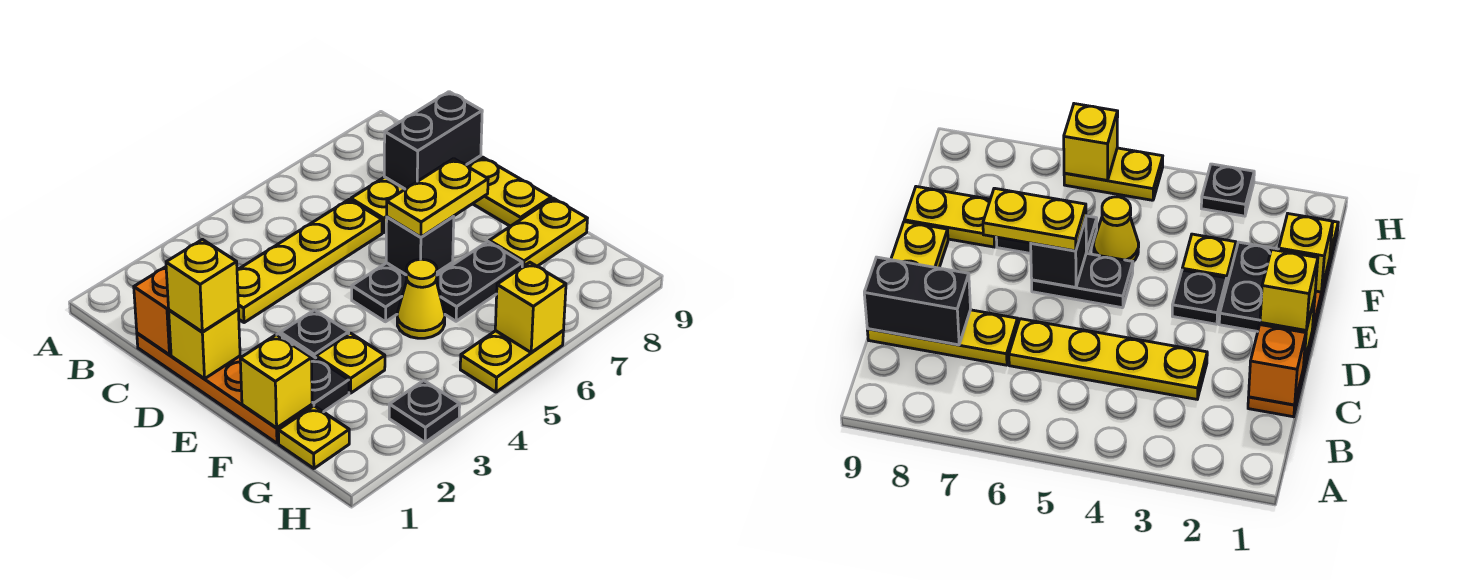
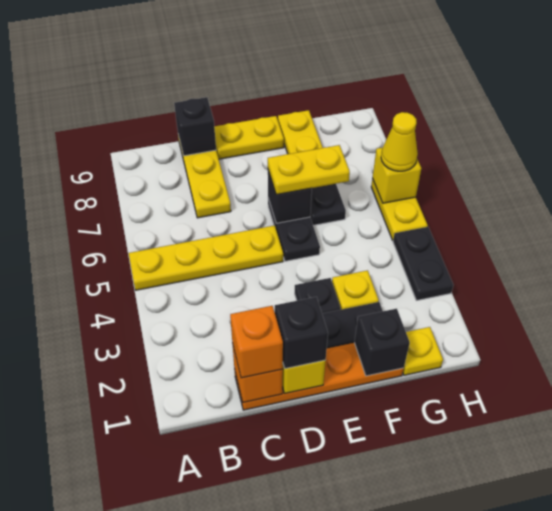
none -> orange 1x1 brick [230,306,283,378]
yellow 1x4 plate [237,199,382,323] -> yellow 1x4 plate turned to [129,225,283,290]
black 1x2 brick [384,92,482,189] -> black 1x1 brick [174,97,216,156]
yellow 1x1 brick [166,240,238,332] -> black 1x1 brick [275,297,328,369]
yellow 1x2 plate [387,159,488,237] -> yellow 1x2 plate turned to [268,145,350,195]
yellow 1x1 brick [240,335,312,428] -> black 1x1 brick [354,309,410,376]
yellow 1x1 cone [397,259,445,338] -> yellow 1x1 cone moved to [381,112,418,171]
black 1x1 plate [389,380,460,442] -> black 1x2 plate [393,227,453,301]

